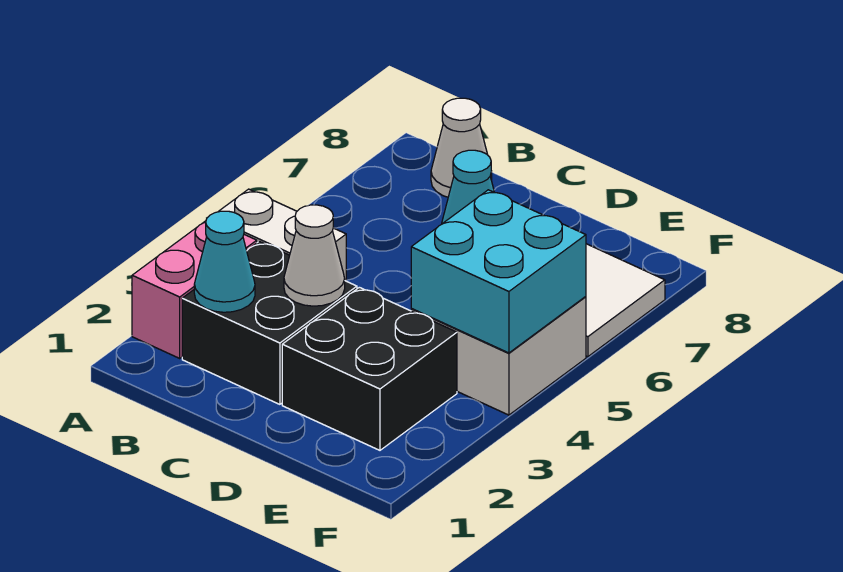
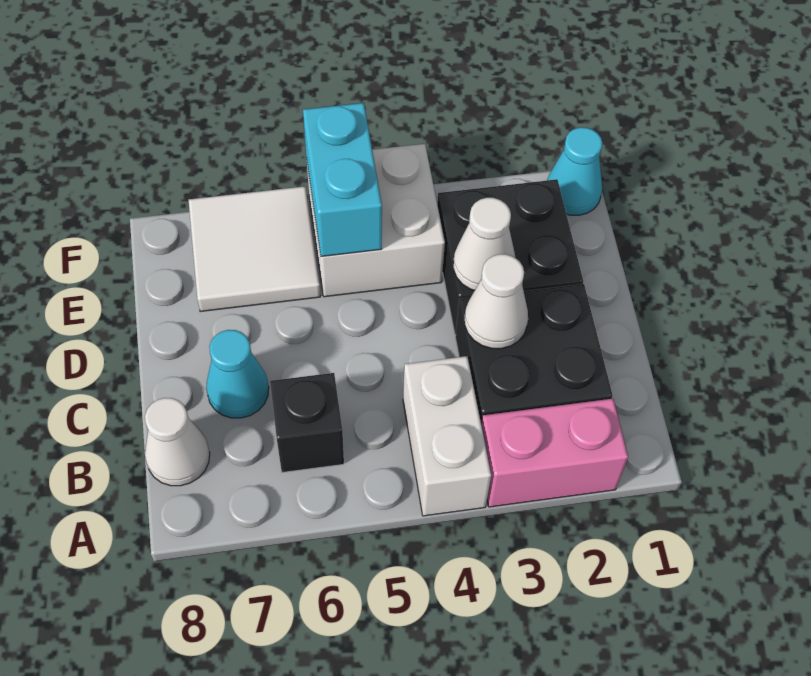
cyan 1x1 cone [194,211,255,312] -> cyan 1x1 cone moved to [547,127,602,215]
none -> black 1x1 brick [270,373,344,472]
none -> white 1x1 cone [453,198,515,290]
cyan 2x2 brick [411,190,586,353] -> cyan 1x2 brick [303,103,382,256]

